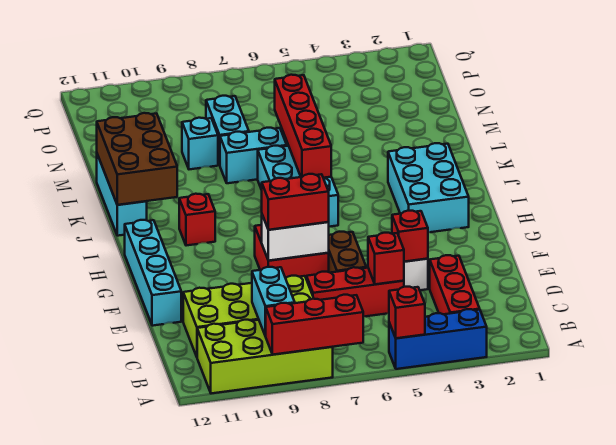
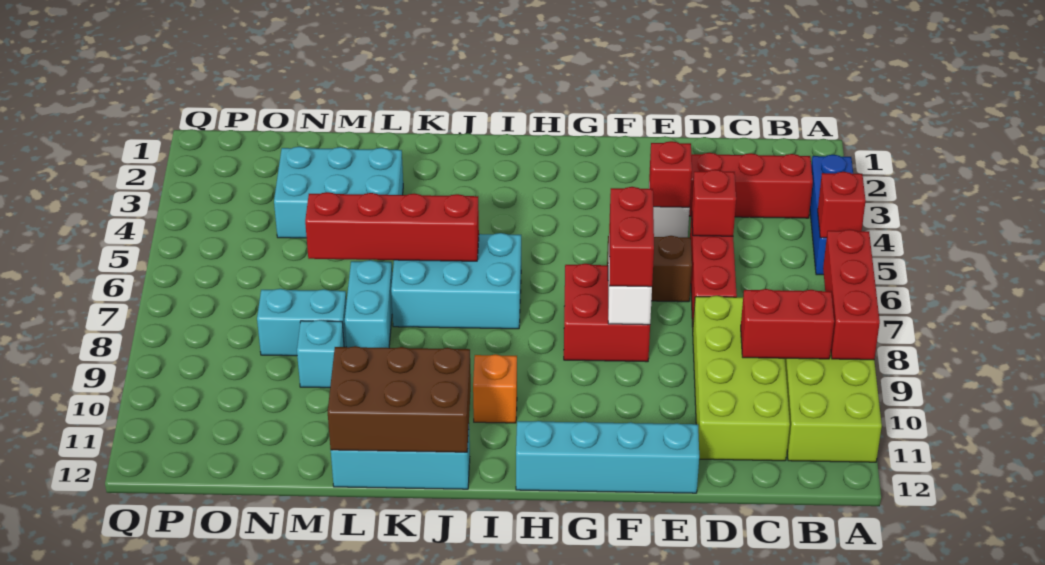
cyan 1x2 brick [252,267,295,336] -> red 1x2 brick [741,289,834,359]
cyan 2x3 brick [388,143,469,232] -> cyan 2x3 brick moved to [274,147,403,238]
red 1x1 brick [179,194,215,246] -> orange 1x1 brick [473,354,517,423]

